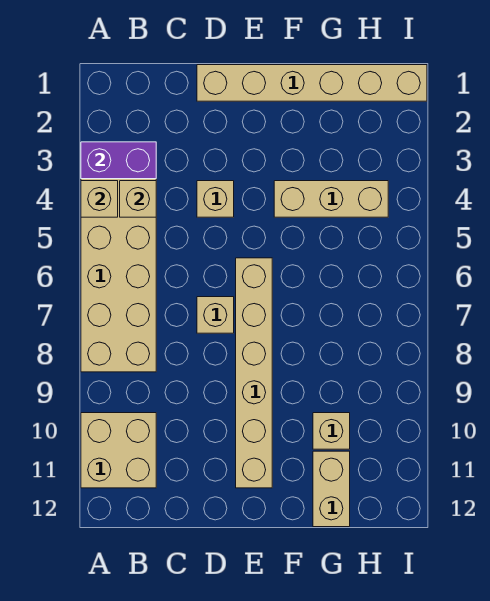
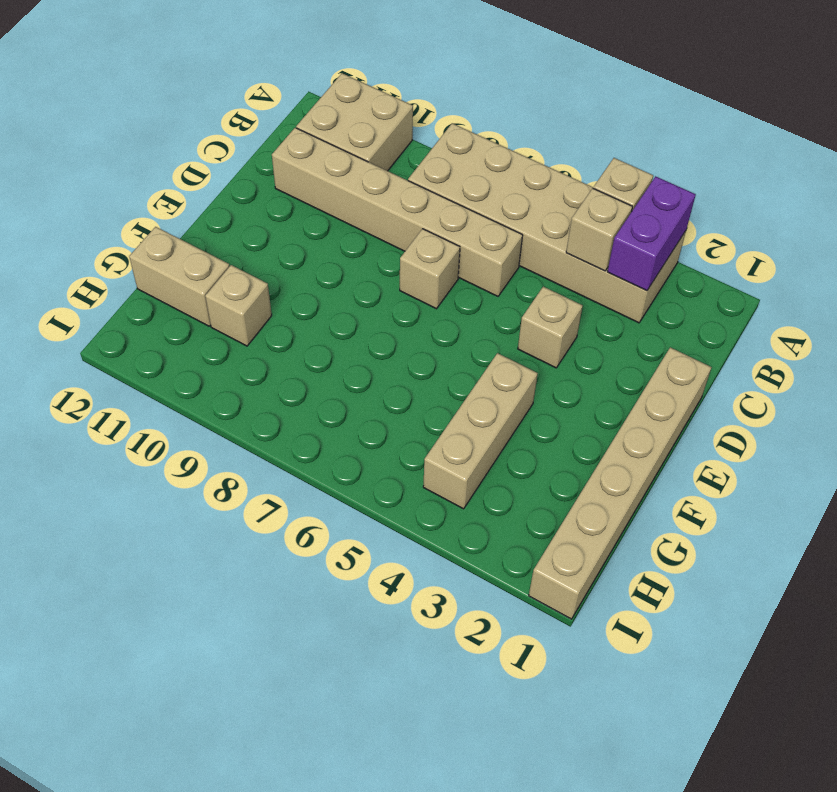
tan 1x6 brick [236,258,272,488] -> tan 1x6 brick moved to [272,128,523,296]

